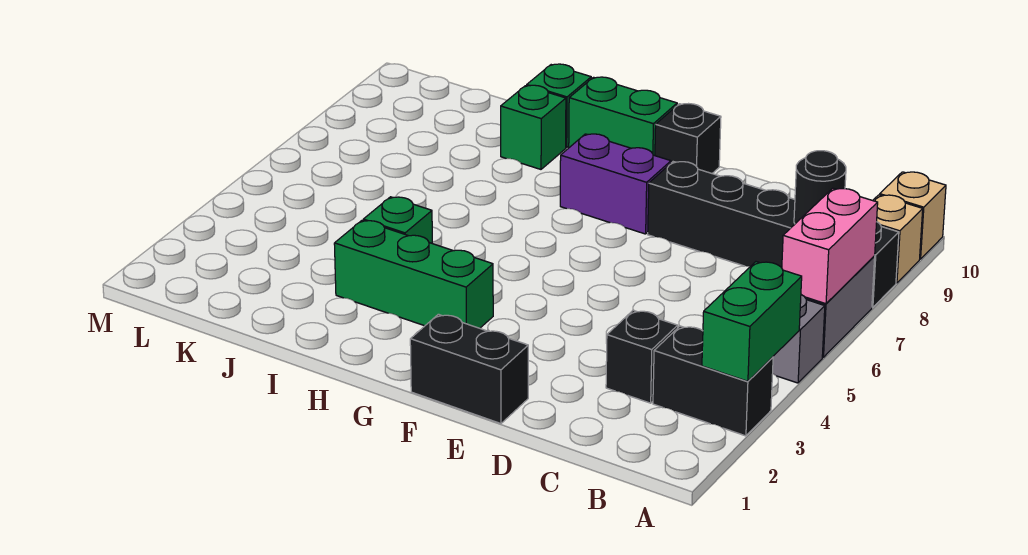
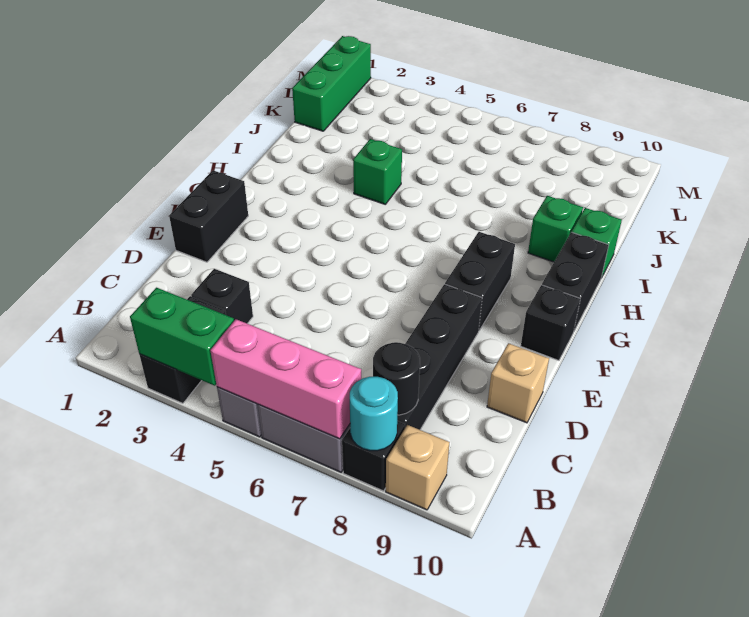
pink 1x2 brick [782,188,878,304] -> pink 1x3 brick [210,319,361,439]
none -> cyan 1x1 round brick [350,377,398,451]
tan 1x1 brick [880,172,946,259] -> tan 1x1 brick moved to [487,343,549,423]
purple 1x2 brick [560,134,671,234] -> black 1x2 brick [445,232,515,330]
green 1x3 brick [334,220,493,328] -> green 1x3 brick moved to [292,36,371,131]
green 1x2 brick [569,77,677,156] -> black 1x2 brick [542,232,609,331]

